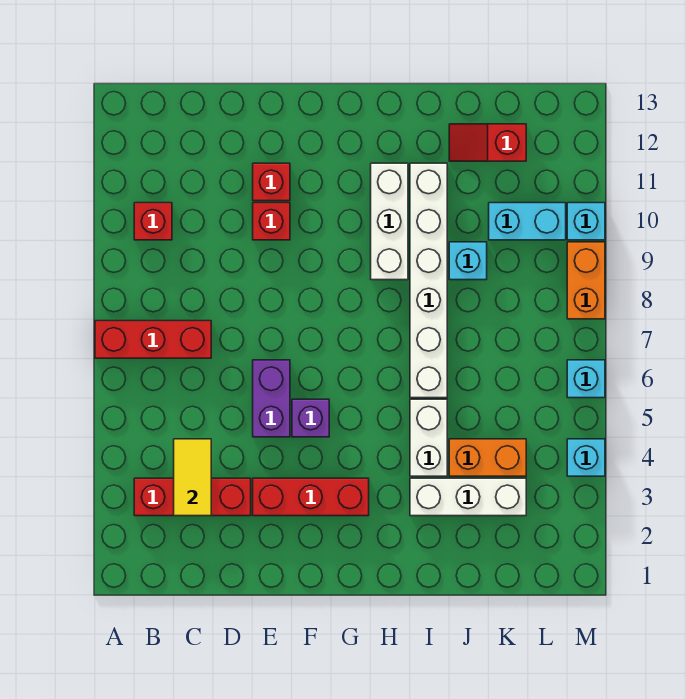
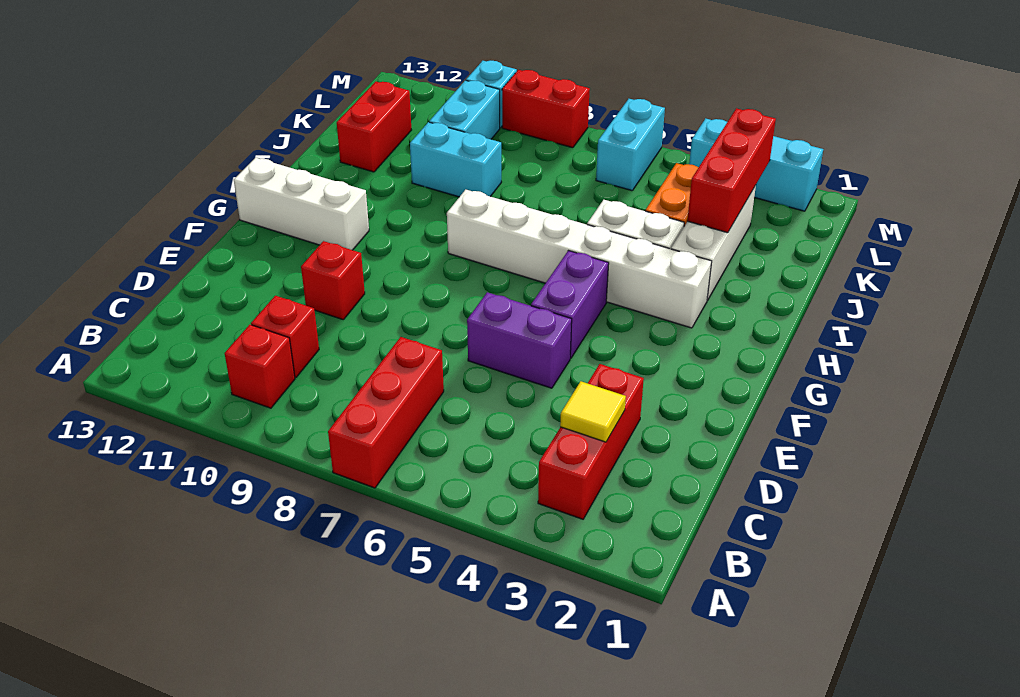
yellow 1x2 tile [174,439,211,516] -> yellow 1x1 tile [560,381,626,442]
red 1x3 brick [253,478,369,516] -> red 1x3 brick moved to [687,108,776,233]
red 1x1 brick [253,163,290,201] -> red 1x1 brick moved to [251,296,319,377]
purple 1x1 brick [292,399,329,437] -> purple 1x2 brick [531,251,609,358]
white 1x3 brick [371,163,408,280] -> white 1x3 brick moved to [234,158,369,250]
white 1x6 brick [410,163,447,398] -> white 1x6 brick moved to [447,190,712,328]
cyan 1x1 brick [449,242,487,280] -> cyan 1x2 brick [410,122,501,197]
red 1x2 slope [449,124,526,161] -> red 1x2 brick [337,82,411,172]
cyan 1x1 brick [567,439,605,476] -> cyan 1x3 brick [689,118,823,211]
cyan 1x1 brick [567,360,605,398] -> cyan 1x2 brick [596,99,665,191]
orange 1x2 brick [567,242,605,319] -> red 1x2 brick [502,70,590,148]

